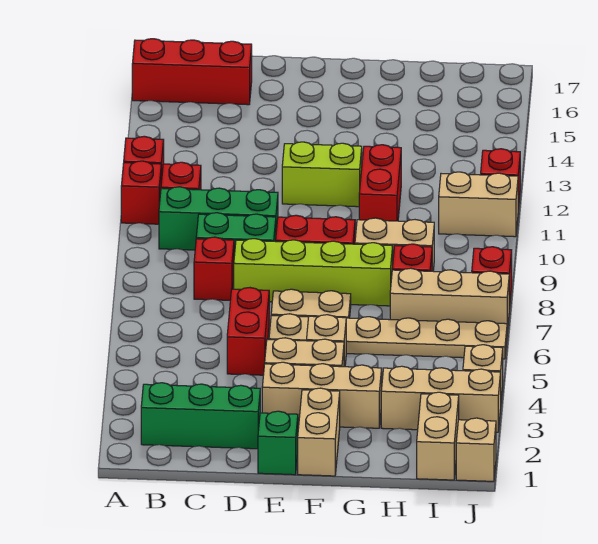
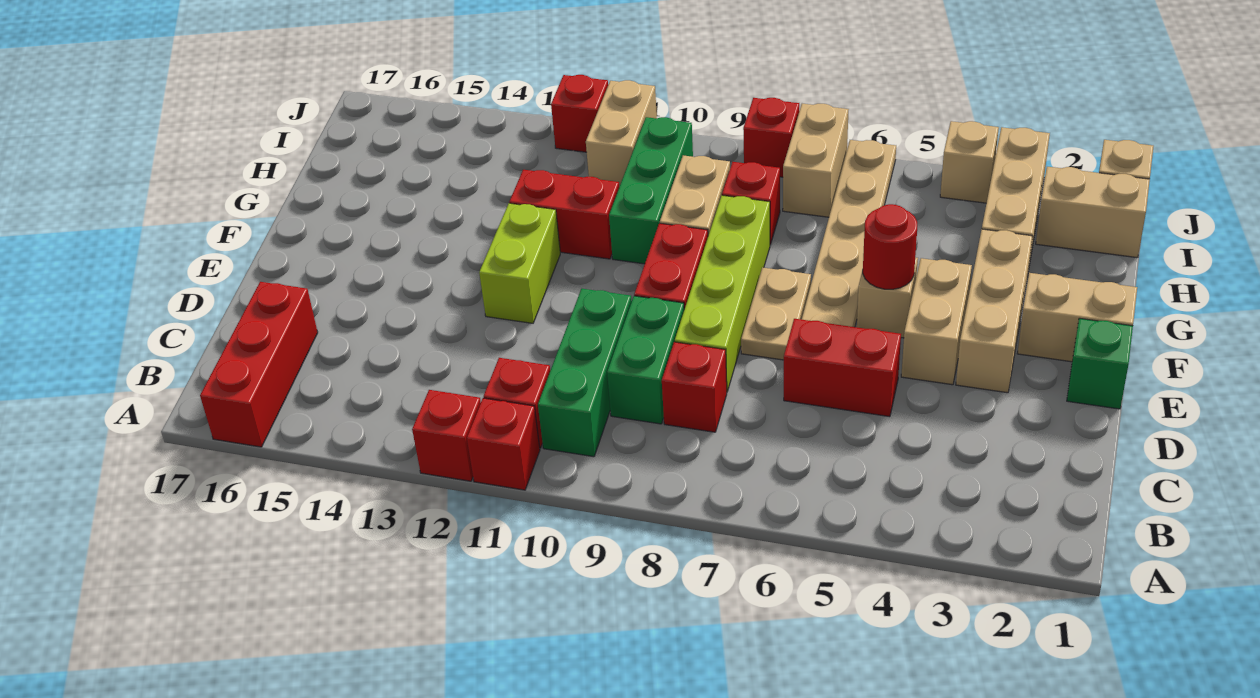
green 1x3 brick [141,383,260,449] -> green 1x3 brick moved to [609,117,693,264]
none -> red 1x1 round brick [863,204,917,289]
tan 1x3 brick [390,268,509,332] -> tan 1x2 brick [783,104,849,217]

